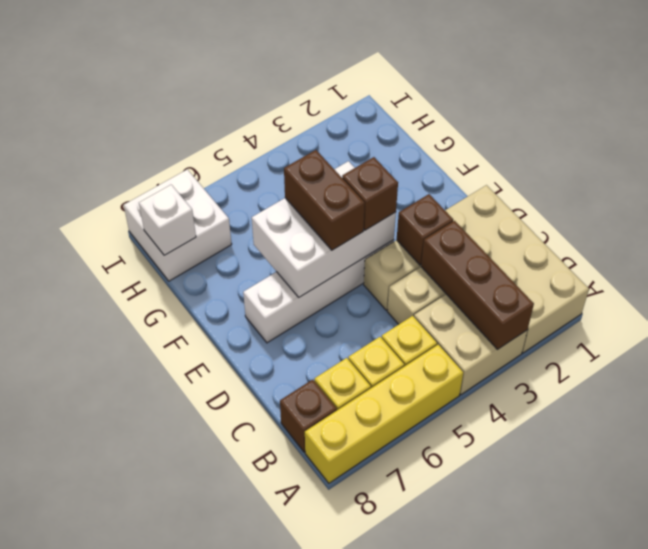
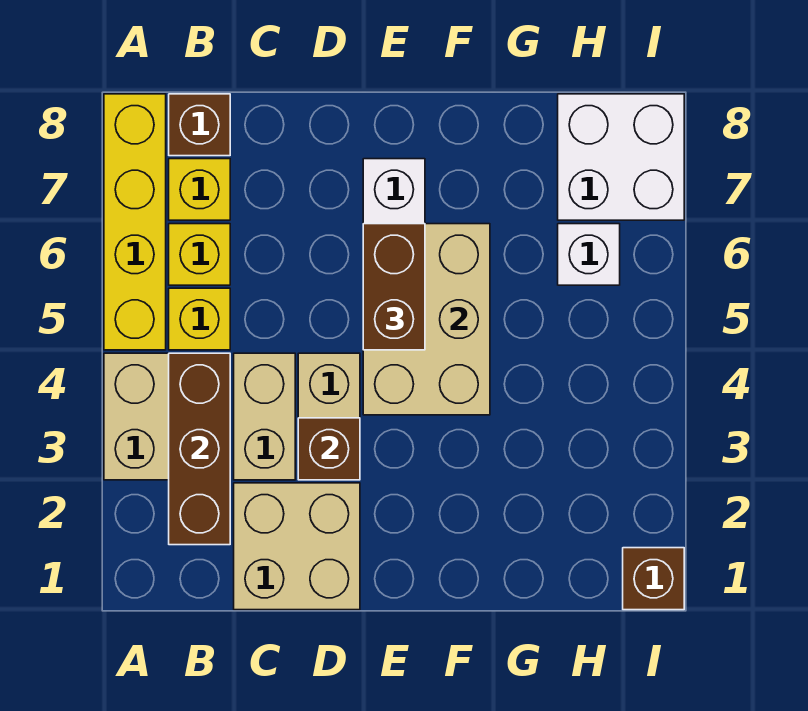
tan 2x4 brick [445,185,589,353] -> tan 2x2 brick [234,483,360,610]
brown 1x3 brick [421,221,534,349] -> brown 1x3 brick turned to [169,353,230,545]
white 2x3 brick [252,161,396,297] -> tan 2x3 brick [363,224,490,415]
brown 1x1 brick [342,157,398,230] -> brown 1x1 brick moved to [623,548,684,610]
brown 1x2 brick [284,150,365,250] -> brown 1x2 brick turned to [363,224,425,350]
white 1x1 brick [139,185,196,255] -> white 1x1 brick moved to [558,224,620,285]

